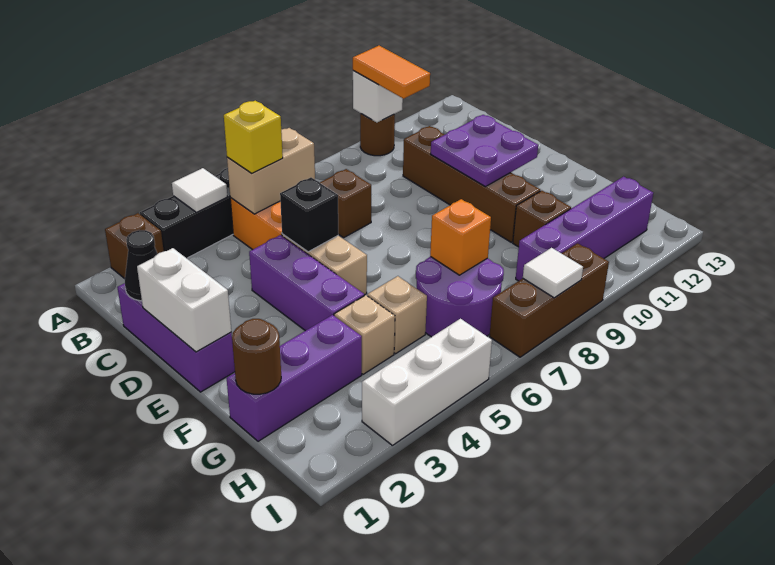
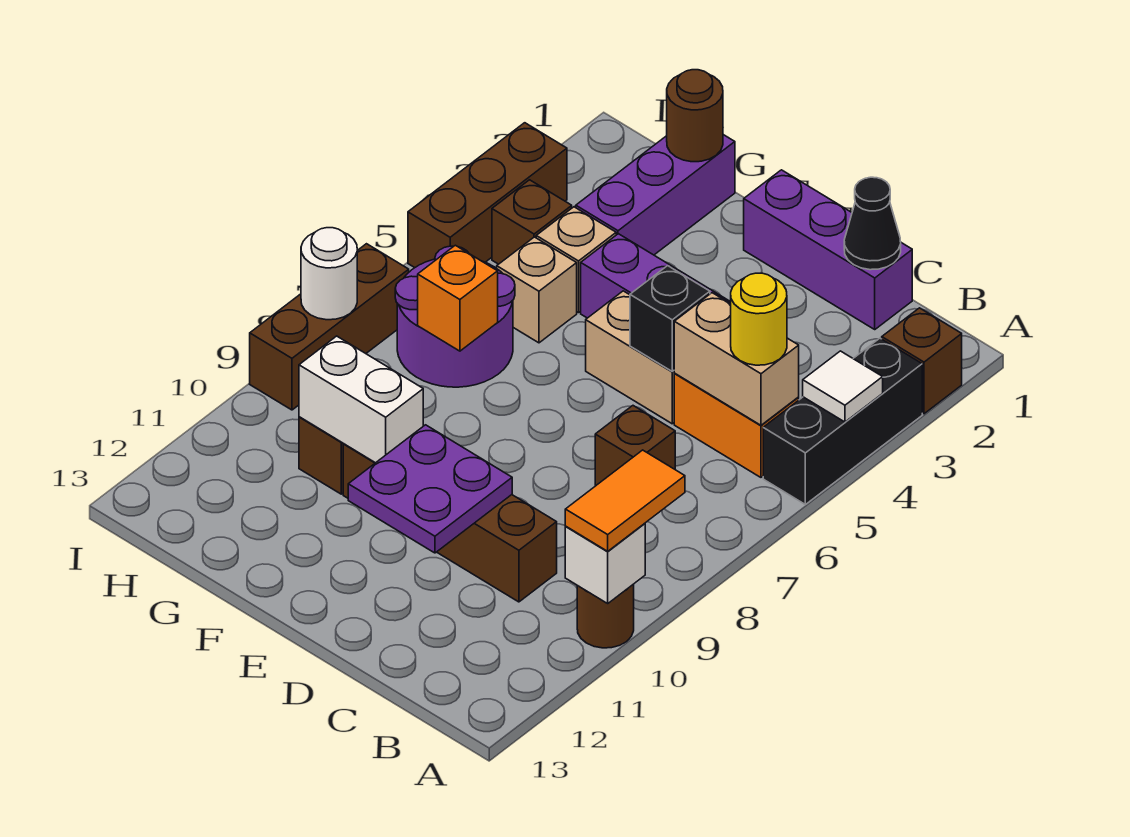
orange 1x2 tile [353,46,430,99] -> orange 1x2 tile turned to [565,450,685,551]
tan 1x2 brick [227,128,315,214] -> tan 1x2 brick turned to [674,293,799,425]
yellow 1x1 brick [224,101,283,173] -> yellow 1x1 round brick [731,273,787,365]
white 1x2 brick [137,248,231,352] -> white 1x2 brick moved to [299,336,423,463]
none -> brown 1x1 brick [492,180,572,264]
purple 1x4 brick [516,177,653,281] -> none
white 1x3 brick [362,319,492,445] -> brown 1x3 brick [408,123,567,268]
white 1x1 tile [523,248,583,298] -> white 1x1 round brick [301,228,357,320]

